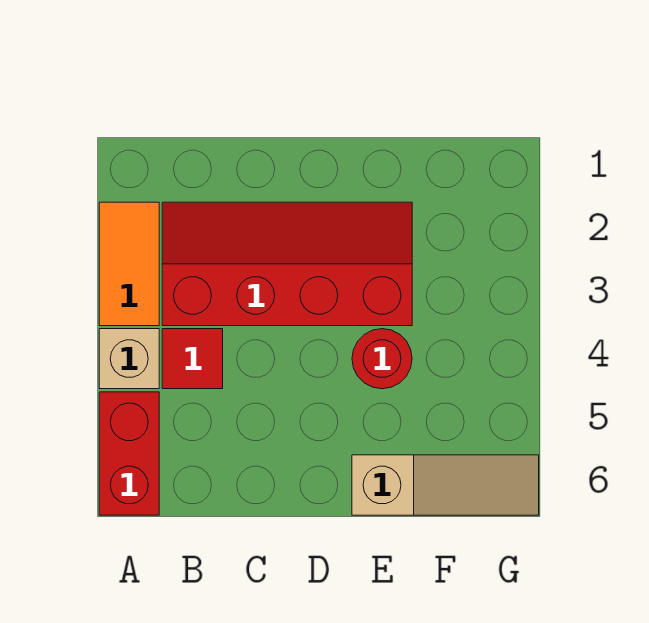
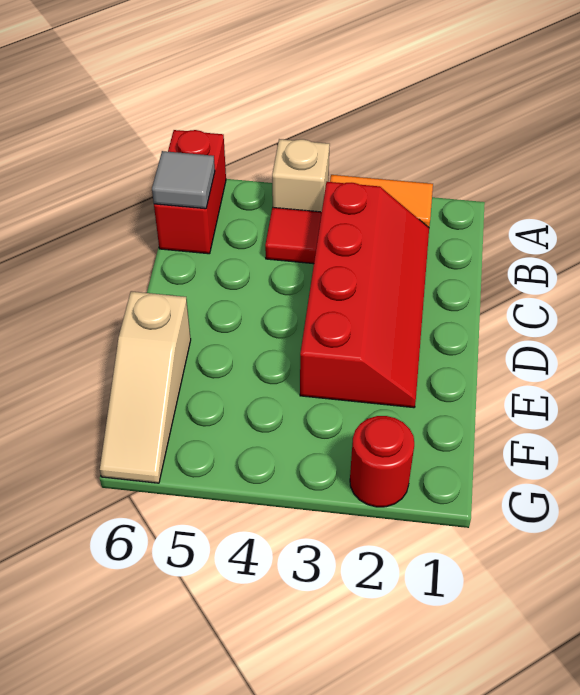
red 1x2 brick [99,392,159,515] -> red 1x2 brick turned to [154,130,226,254]
none -> grey 1x1 tile [152,151,215,209]
red 1x1 round brick [352,329,412,389] -> red 1x1 round brick moved to [350,416,414,507]

